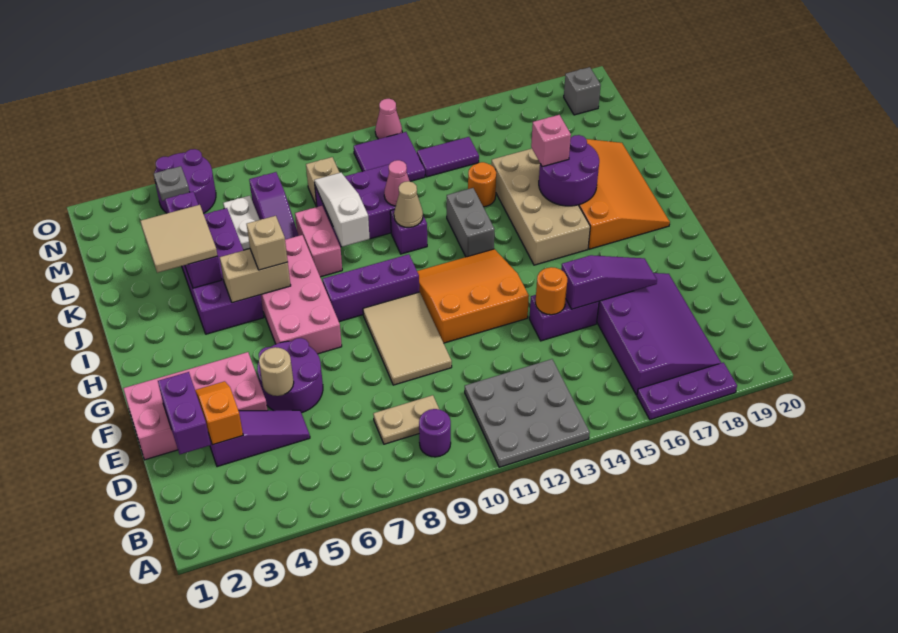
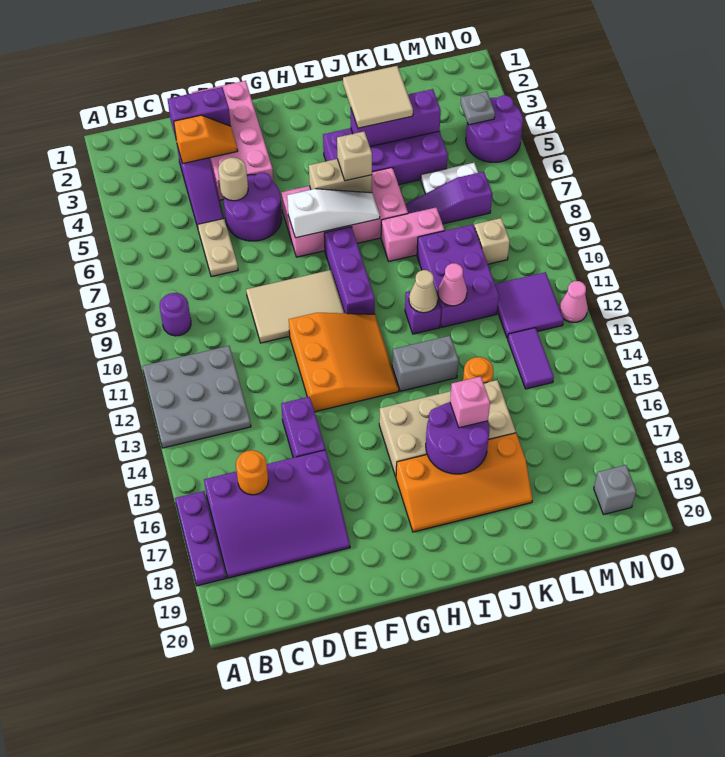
tan 1x2 plate [373,395,439,444] -> tan 1x2 plate moved to [198,219,238,277]
orange 1x1 round brick [535,267,567,315] -> orange 1x1 round brick moved to [236,450,268,495]
purple 1x3 slope [561,255,657,309] -> none
orange 3x4 slope [579,139,670,249] -> orange 2x4 slope [396,433,533,532]
tan 1x2 brick [220,249,291,303] -> tan 1x2 brick turned to [309,159,372,193]
white 1x3 slope [314,173,370,247] -> white 1x3 slope moved to [287,189,380,238]

